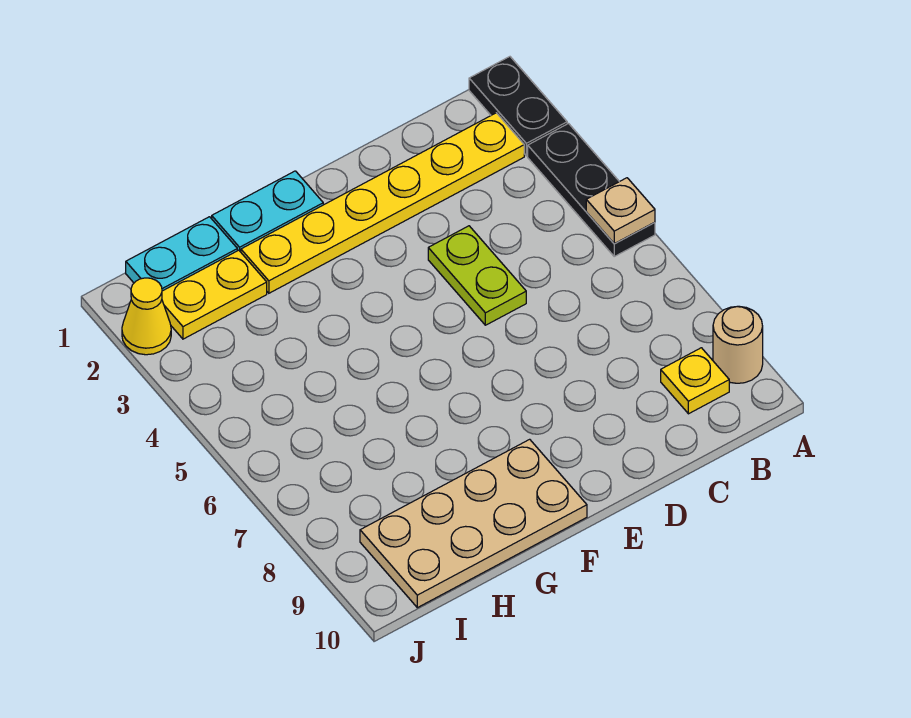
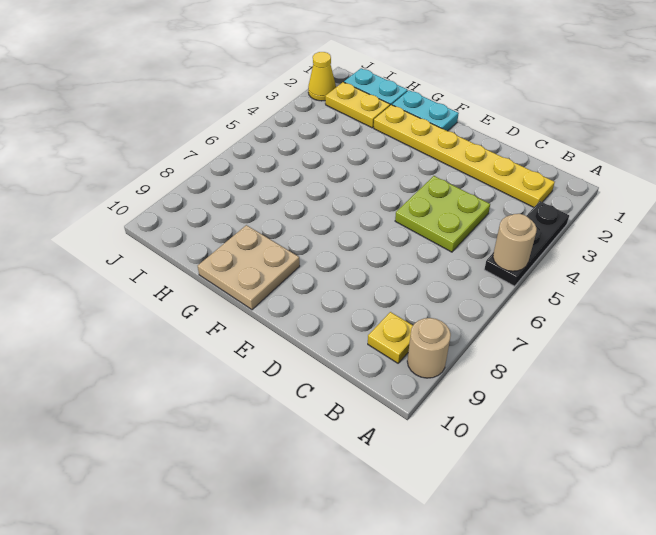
black 1x2 plate [469,57,567,156] -> none
tan 1x1 plate [586,178,655,244] -> tan 1x1 round brick [493,214,537,271]
lime 1x2 plate [428,226,526,325] -> lime 2x2 plate [395,176,490,252]
tan 2x4 plate [360,439,587,608] -> tan 2x2 plate [198,225,300,310]

